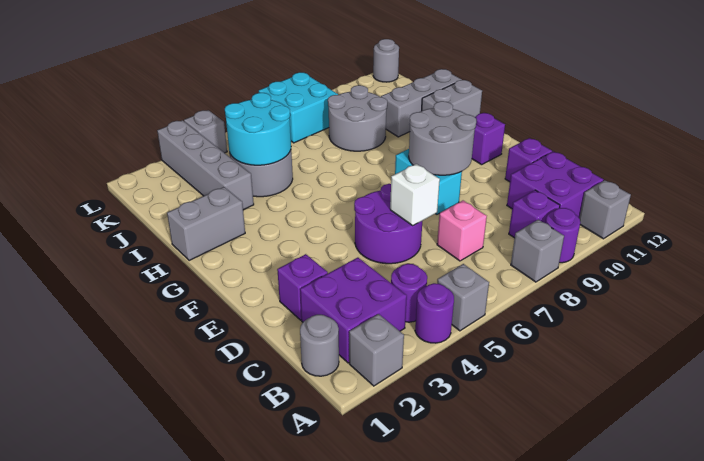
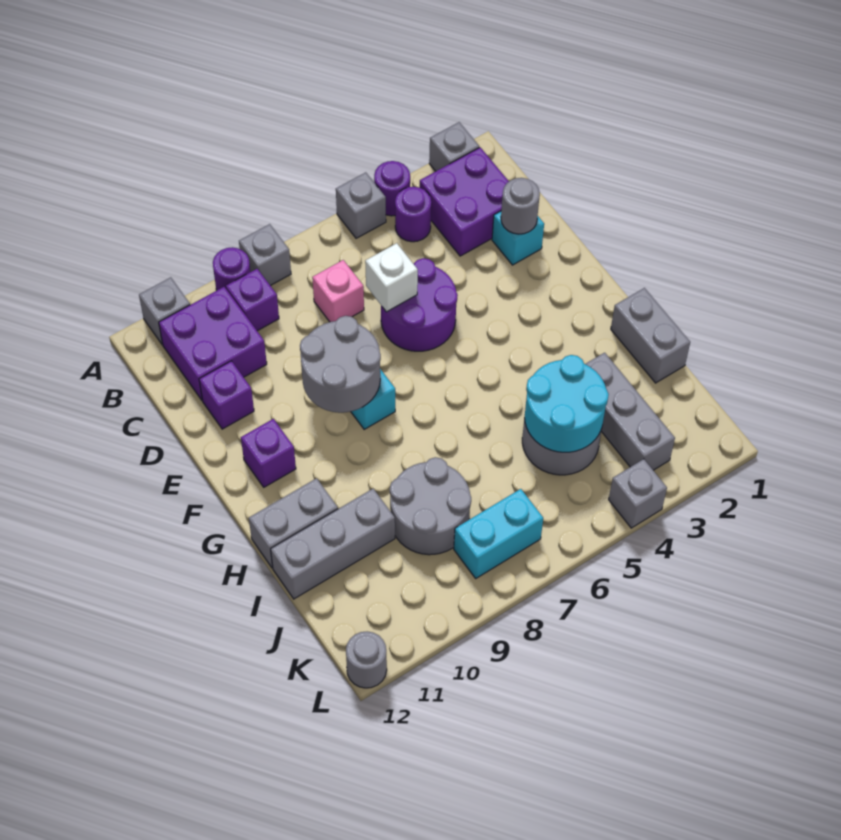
grey 1x1 round brick [300,315,339,376] -> grey 1x1 round brick moved to [501,178,540,234]
purple 1x1 brick [277,254,328,320] -> cyan 1x1 brick [492,211,544,265]
grey 1x2 brick [167,187,245,260] -> grey 1x2 brick turned to [611,288,690,383]
grey 1x4 brick [157,120,254,210] -> grey 1x3 brick [586,353,675,470]
cyan 2x2 brick [259,72,338,143] -> cyan 1x2 brick [454,489,543,578]

